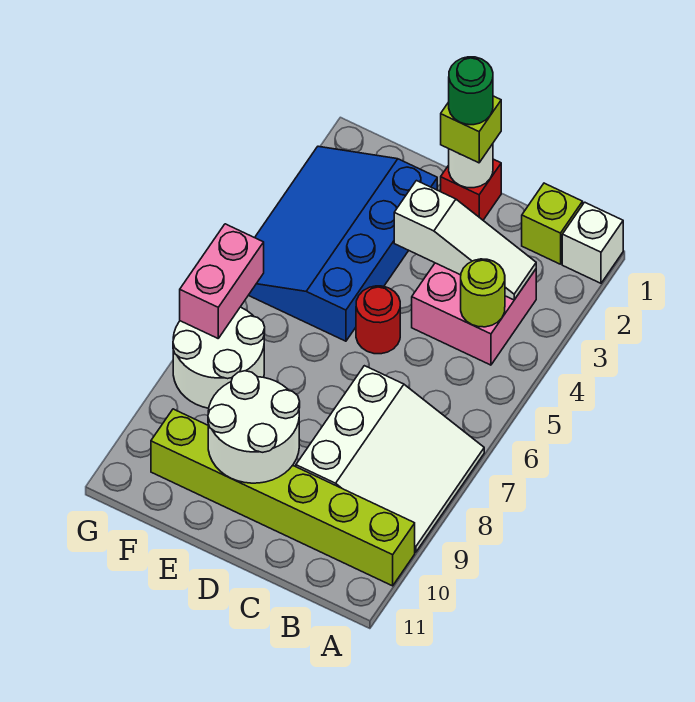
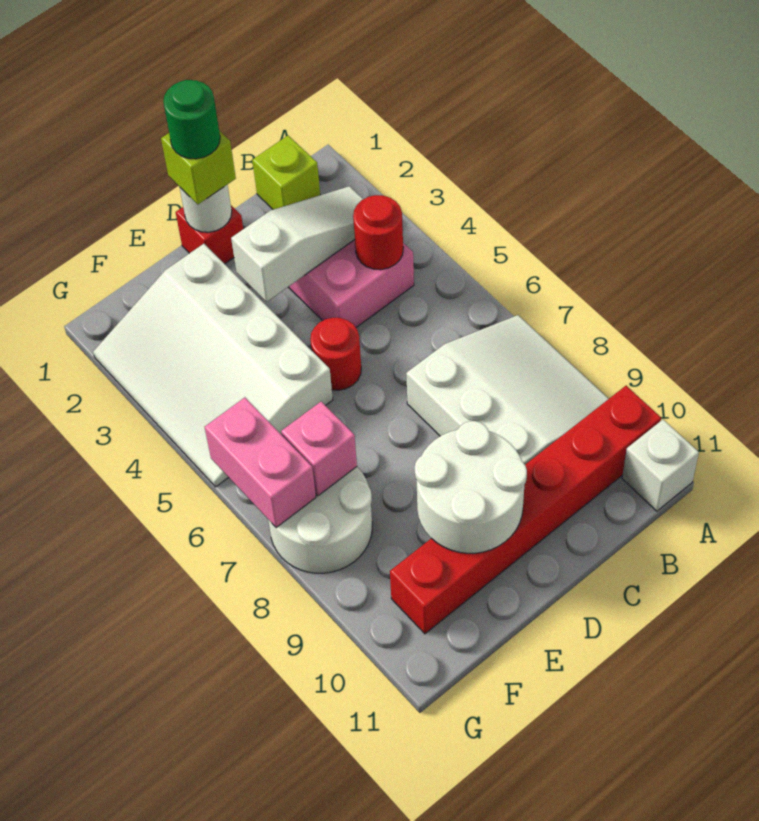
white 1x1 brick [562,202,623,283] -> white 1x1 brick moved to [622,420,699,511]
lime 1x6 brick [151,409,415,586] -> red 1x6 brick [390,386,661,634]
lime 1x1 round brick [461,259,505,327] -> red 1x1 round brick [353,195,403,270]
blue 3x4 slope [248,146,437,341] -> white 3x4 slope [93,244,333,487]
none -> pink 1x1 brick [281,402,357,496]

